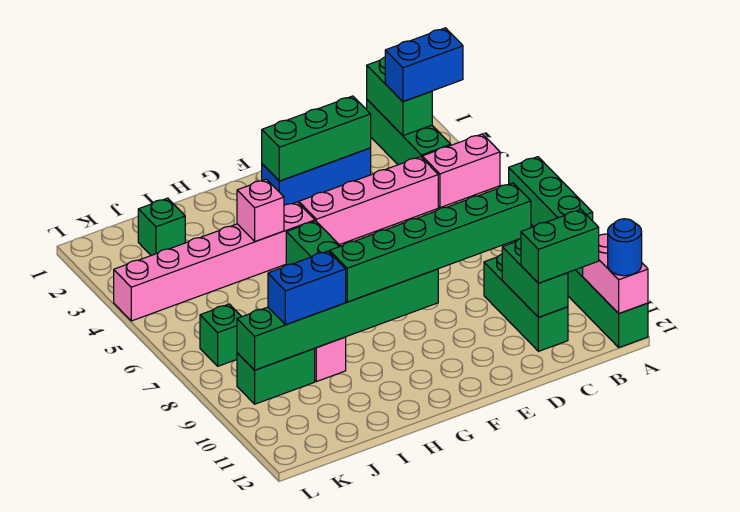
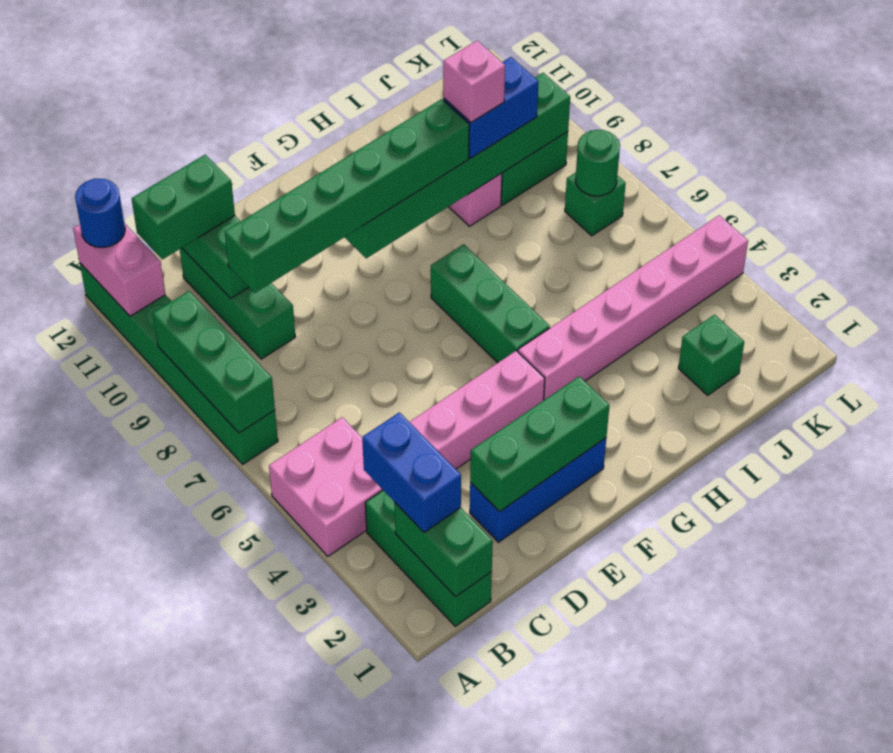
blue 1x2 brick [385,28,463,101] -> blue 1x2 brick turned to [362,412,461,532]
pink 1x2 brick [422,134,500,208] -> pink 2x2 brick [269,417,383,556]
pink 1x1 brick [237,179,284,242] -> pink 1x1 brick moved to [443,41,505,122]
none -> green 1x1 round brick [575,130,620,196]

